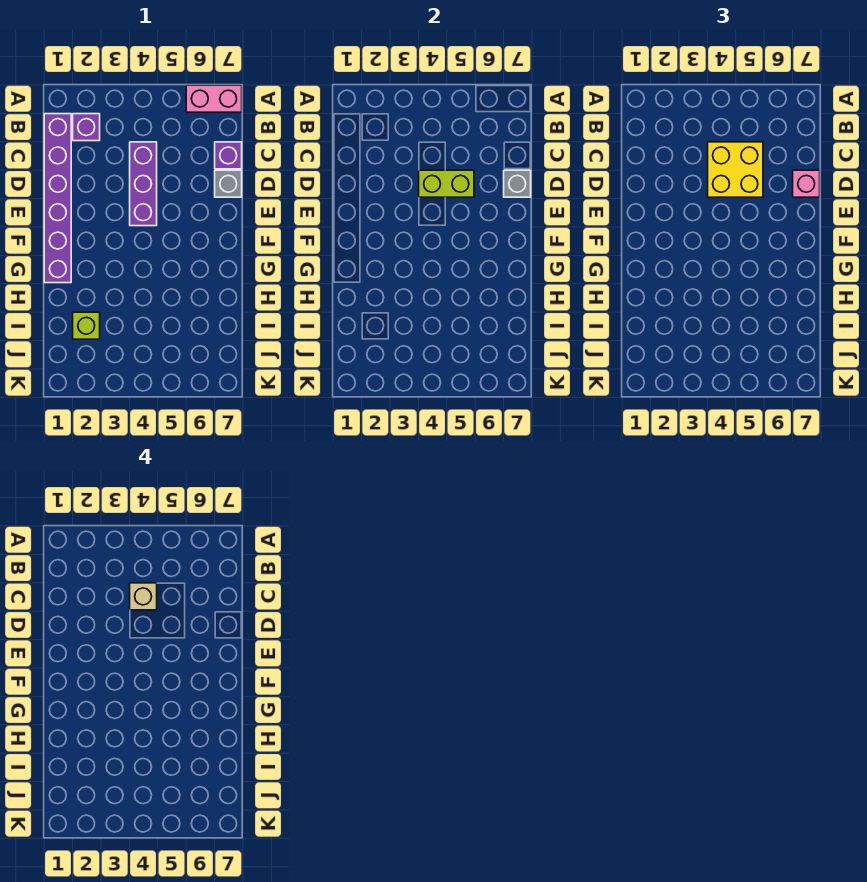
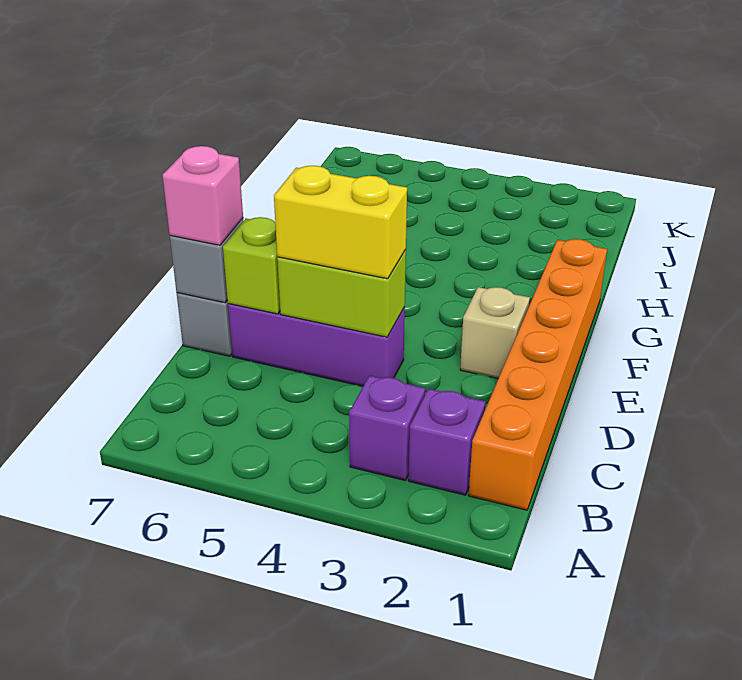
pink 1x2 brick [186,85,242,112] -> none
purple 1x6 brick [44,114,71,283] -> orange 1x6 brick [469,239,607,510]
purple 1x3 brick [130,142,157,226] -> purple 1x3 brick turned to [228,304,405,386]
yellow 2x2 brick [708,142,763,197] -> yellow 1x2 brick [274,166,407,279]
tan 1x1 brick [130,583,157,610] -> tan 1x1 brick moved to [460,287,530,378]
purple 1x1 brick [215,142,242,169] -> purple 1x1 brick moved to [349,376,425,480]
lime 1x1 brick [73,312,100,339] -> lime 1x1 brick moved to [223,217,280,314]

